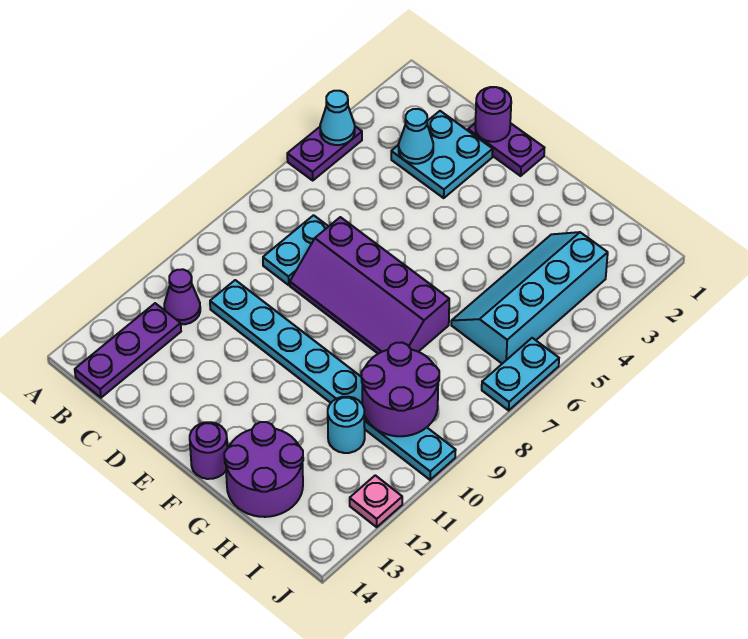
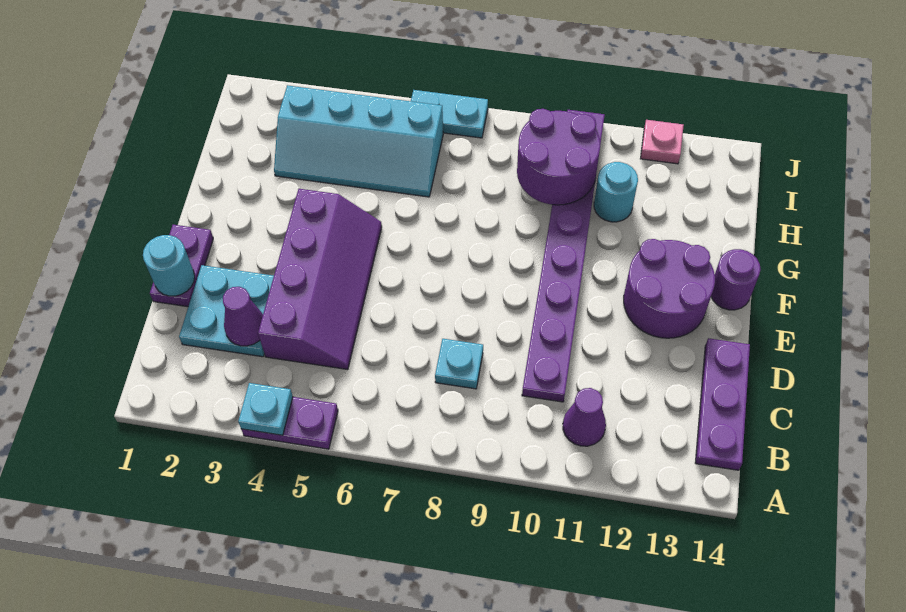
cyan 1x1 cone [320,91,355,145] -> cyan 1x1 plate [238,383,293,435]
purple 1x3 plate [75,303,181,398] -> purple 1x3 plate turned to [695,338,750,470]
cyan 1x1 cone [399,109,433,164] -> purple 1x1 cone [223,287,263,346]
cyan 1x2 plate [263,215,329,285] -> cyan 1x1 plate [435,339,483,389]
cyan 1x8 plate [210,280,456,480] -> purple 1x8 plate [522,110,605,402]
purple 1x1 round brick [475,87,511,142] -> cyan 1x1 round brick [143,235,195,296]
purple 2x4 slope [290,217,449,354] -> purple 2x4 slope moved to [258,189,382,369]
purple 2x2 round brick [224,422,303,517] -> purple 2x2 round brick moved to [624,239,715,338]

